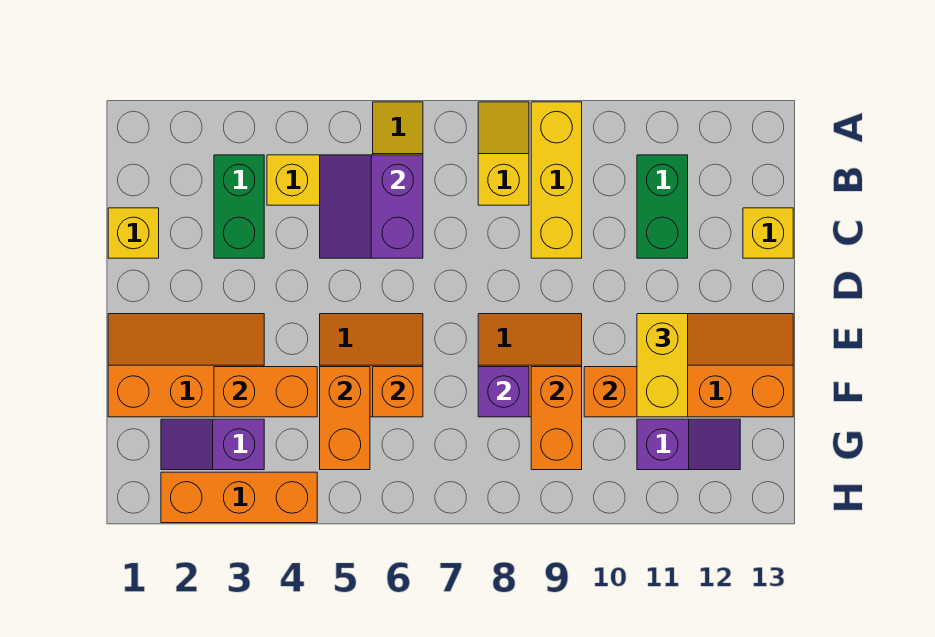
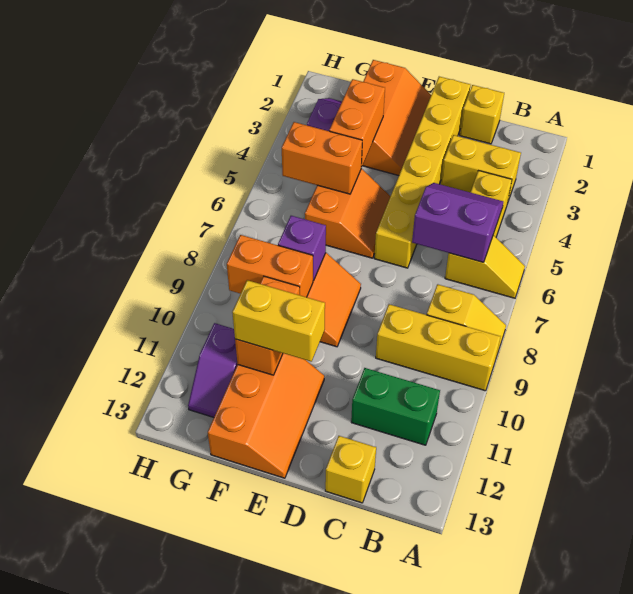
green 1x2 brick [214,155,264,258] -> yellow 1x2 brick [441,135,521,201]
none -> yellow 1x6 brick [374,77,470,268]
orange 1x1 brick [373,367,423,417] -> none
orange 1x3 brick [161,472,317,523] -> none

